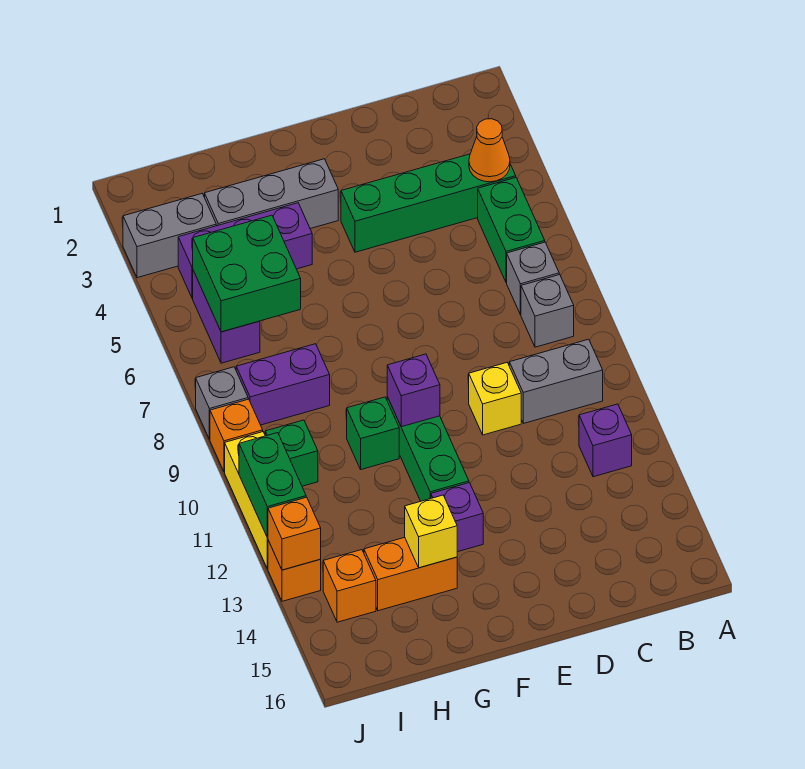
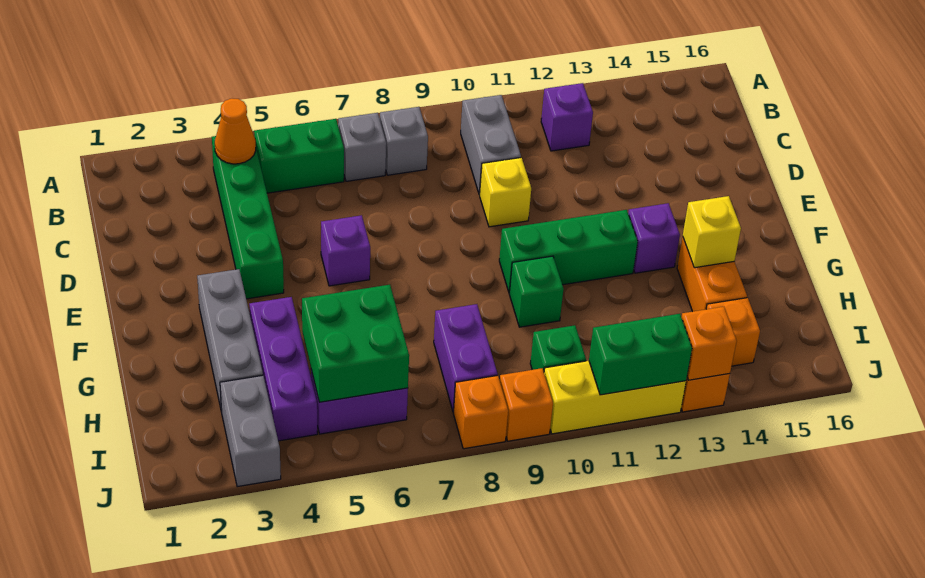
purple 1x1 brick [387,354,440,427] -> purple 1x1 brick moved to [321,215,370,286]
grey 1x1 brick [196,367,248,439] -> orange 1x1 brick [453,375,508,449]

